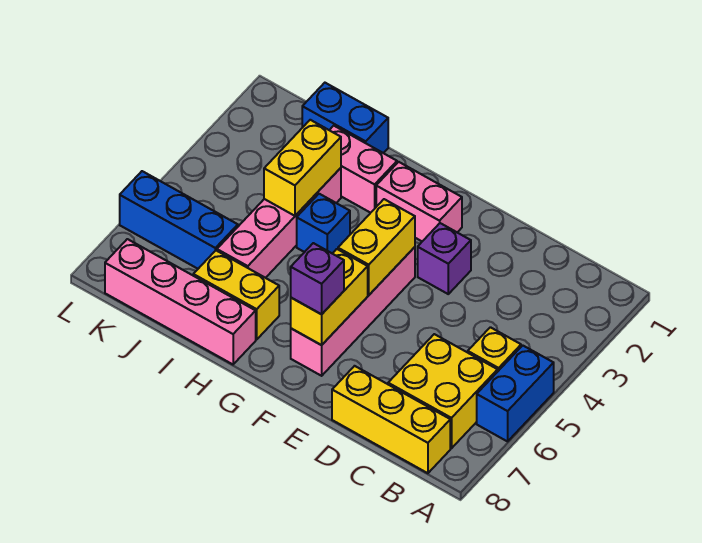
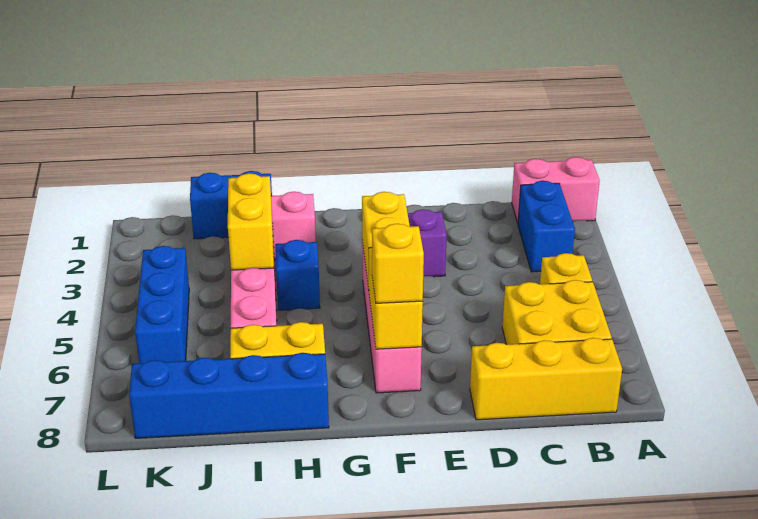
blue 1x2 brick [477,345,554,441] -> blue 1x2 brick moved to [518,181,575,272]
pink 1x2 brick [376,162,462,241] -> pink 1x2 brick moved to [512,157,600,223]
purple 1x1 brick [291,243,344,314] -> yellow 1x1 brick [372,224,424,303]
pink 1x4 brick [105,239,256,364] -> blue 1x4 brick [129,353,329,438]
blue 1x3 brick [120,171,238,269] -> blue 1x3 brick turned to [135,246,189,363]

